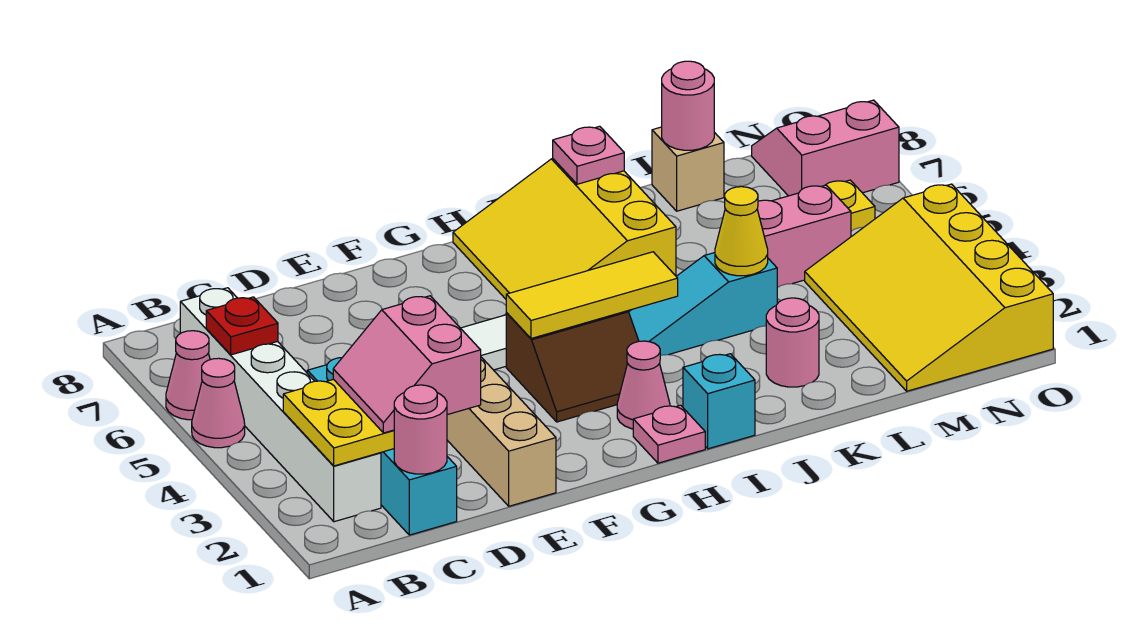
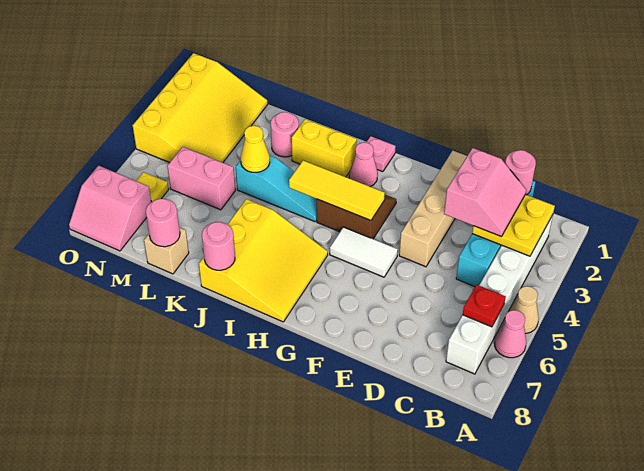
pink 1x1 cone [192,358,245,448] -> tan 1x1 cone [509,286,539,333]
cyan 1x1 brick [683,354,755,449] -> none
none -> yellow 1x2 brick [292,119,357,177]
pink 1x1 plate [553,126,624,184] -> pink 1x1 round brick [202,222,235,270]

